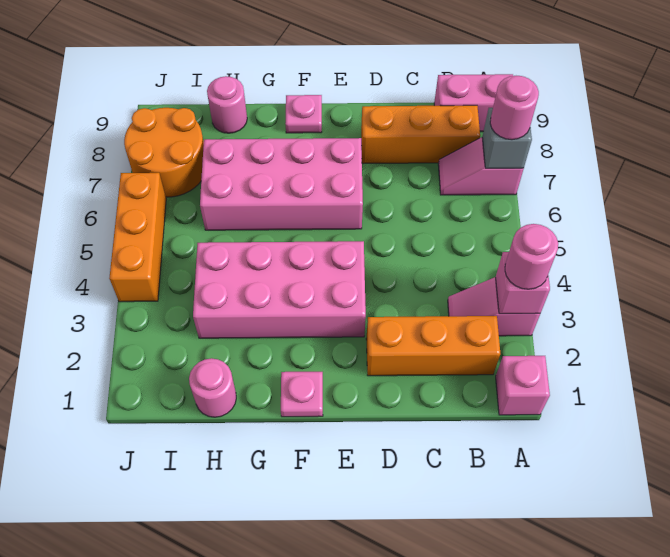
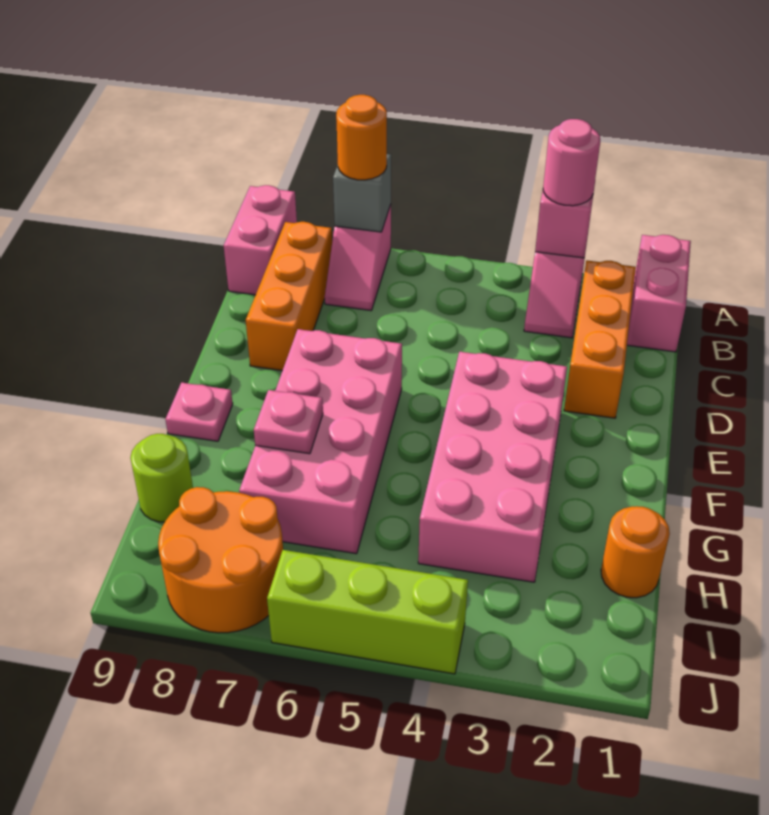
pink 1x1 brick [496,356,550,415] -> pink 1x2 brick [627,235,691,352]
pink 1x1 round brick [490,76,539,140] -> orange 1x1 round brick [336,95,387,180]
pink 1x1 plate [281,372,323,417] -> pink 1x1 plate moved to [254,390,323,454]
pink 1x1 round brick [189,358,236,417] -> orange 1x1 round brick [601,506,670,598]
pink 1x1 round brick [207,76,247,133] -> lime 1x1 round brick [130,434,193,522]
orange 1x3 brick [109,173,166,302] -> lime 1x3 brick [267,550,468,674]

